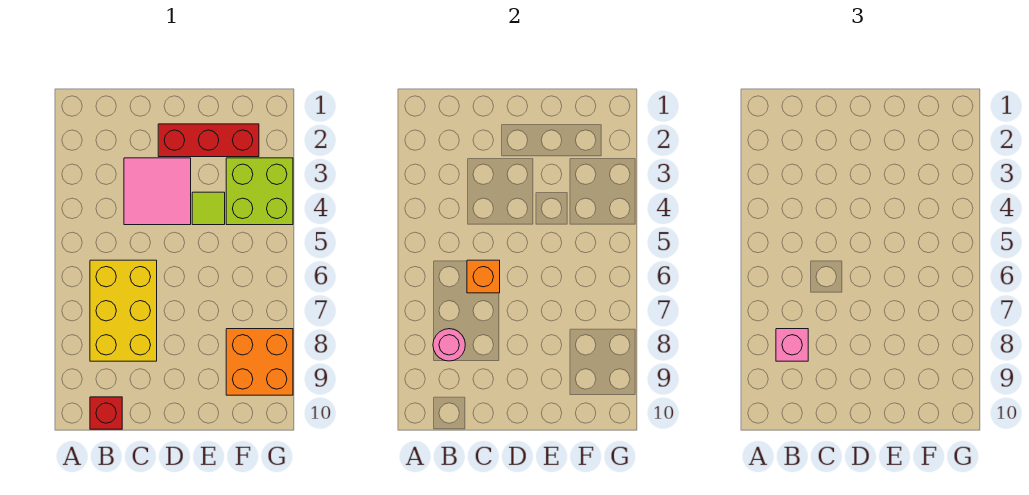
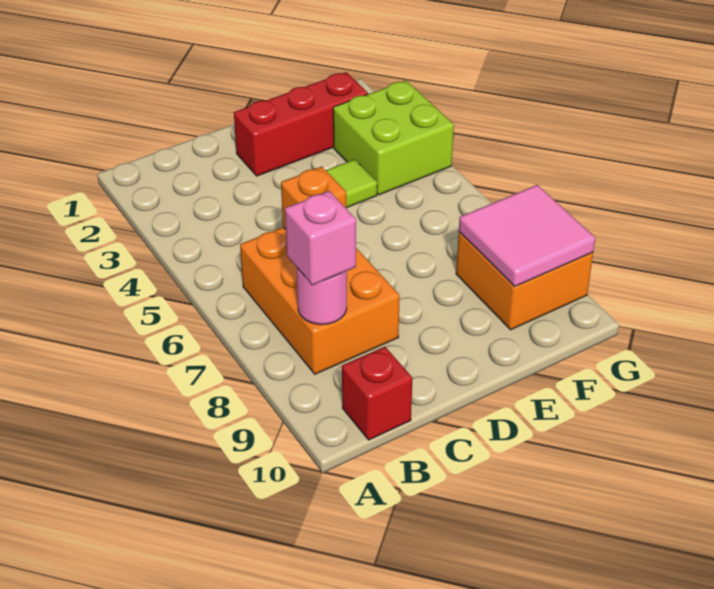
yellow 2x3 brick [90,260,157,361] -> orange 2x3 brick [240,227,400,374]
pink 2x2 tile [124,158,191,225] -> pink 2x2 tile moved to [459,185,595,287]

